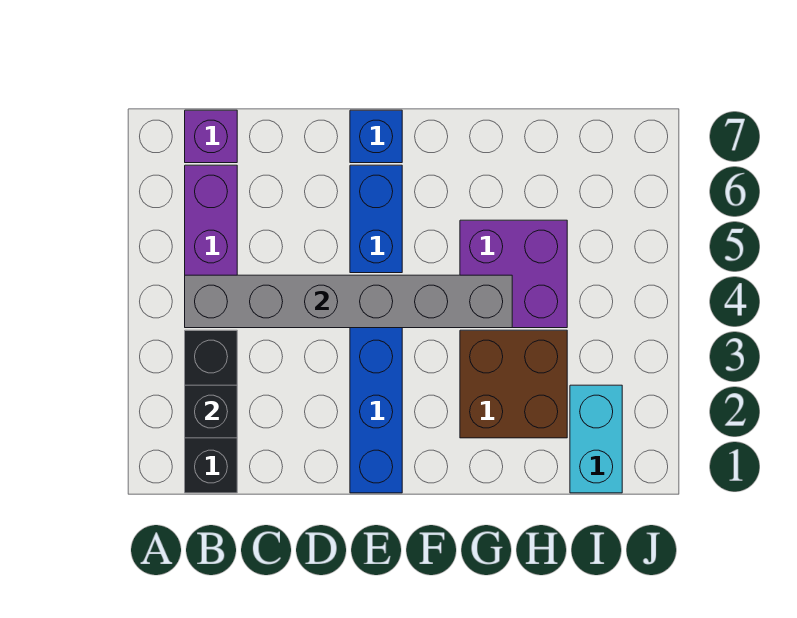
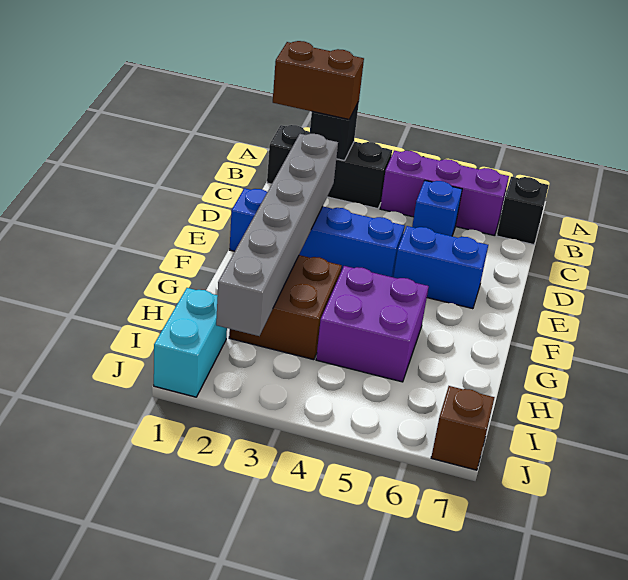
none -> brown 1x2 brick [273,41,364,119]
grey 1x6 brick [185,275,512,328] -> grey 1x6 brick moved to [216,134,338,336]
purple 1x1 brick [185,110,237,163] -> black 1x1 brick [497,177,549,245]
blue 1x1 brick [350,110,402,163] -> blue 1x1 brick moved to [412,181,462,236]
cyan 1x2 brick [570,385,622,493] -> cyan 1x2 brick turned to [154,288,227,397]
none -> brown 1x1 brick [431,386,495,470]

